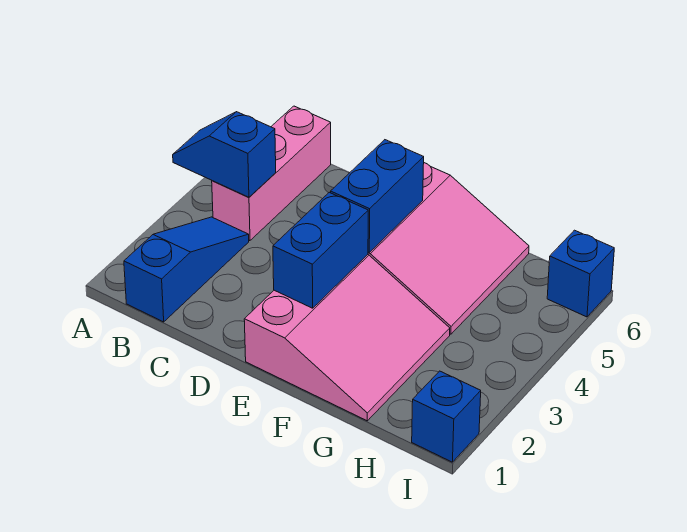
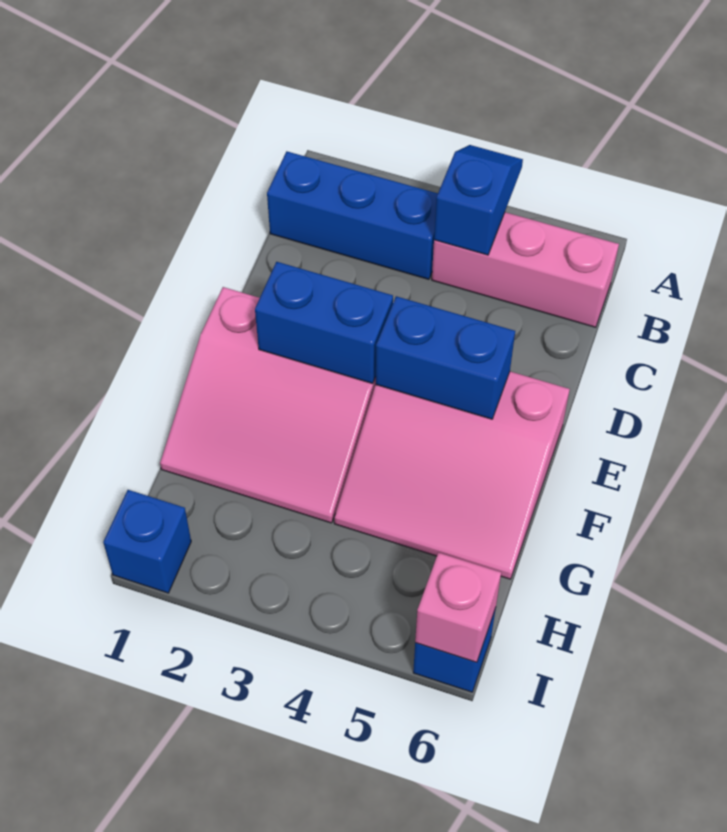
blue 1x3 slope [124,217,249,322] -> blue 1x3 brick [267,151,438,279]
none -> pink 1x1 brick [415,553,501,662]

